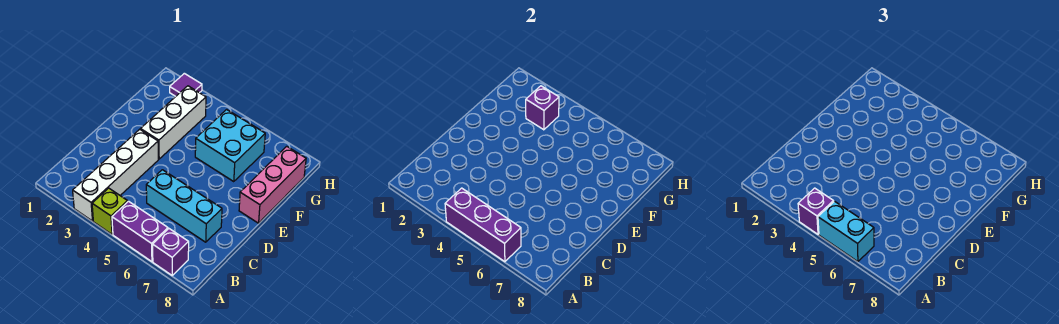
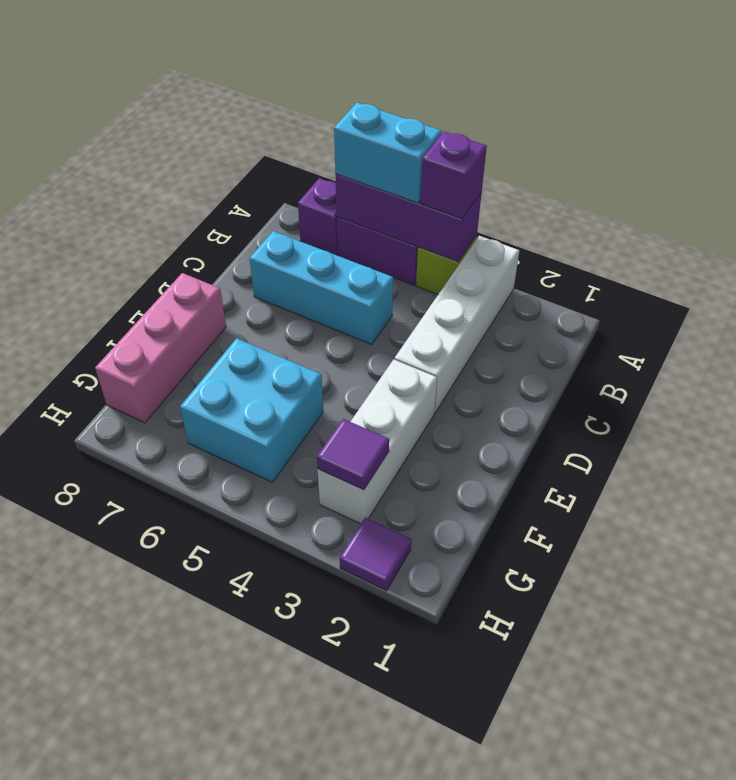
purple 1x1 brick [526,86,559,130] -> purple 1x1 tile [317,419,389,490]

